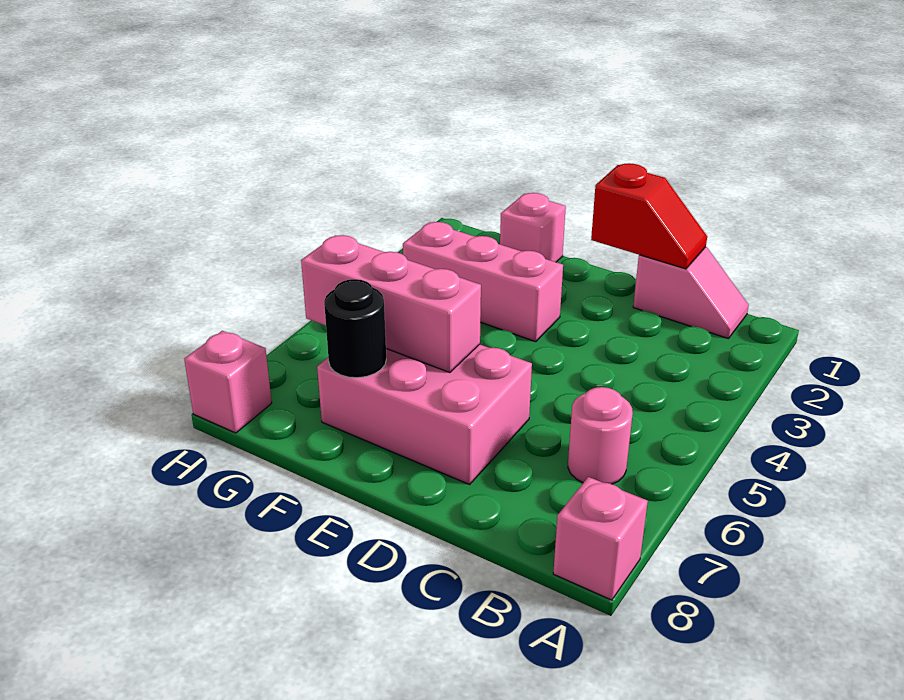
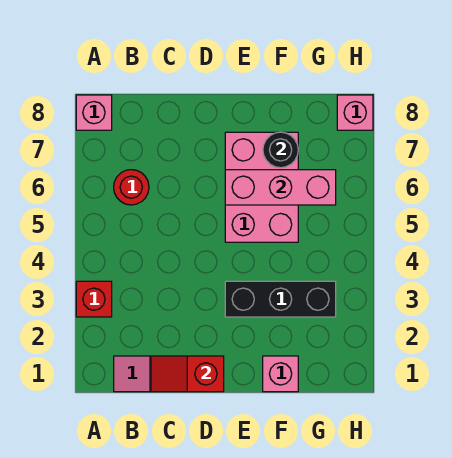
none -> red 1x1 brick [76,281,112,317]
pink 1x1 round brick [568,387,633,484] -> red 1x1 round brick [114,170,149,205]
pink 2x3 brick [317,344,532,484] -> pink 2x3 brick turned to [225,132,298,242]
pink 1x3 brick [403,222,563,342] -> black 1x3 brick [225,281,336,317]

